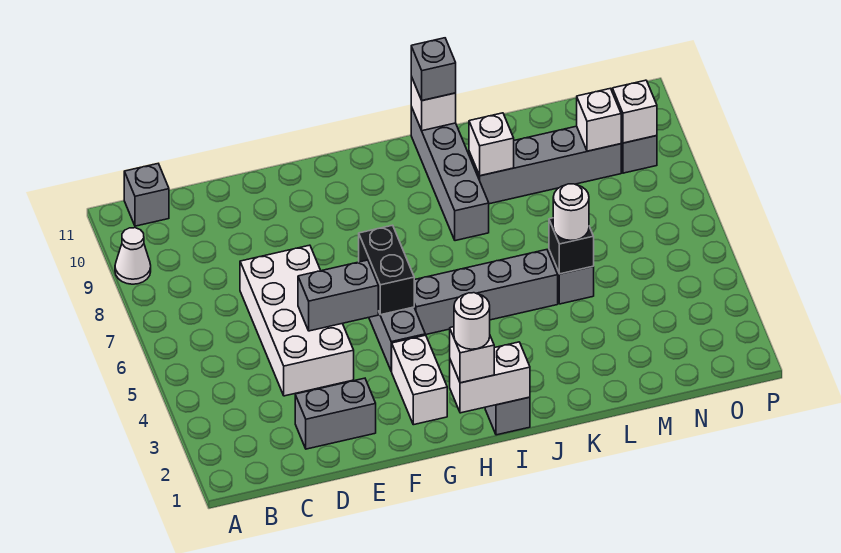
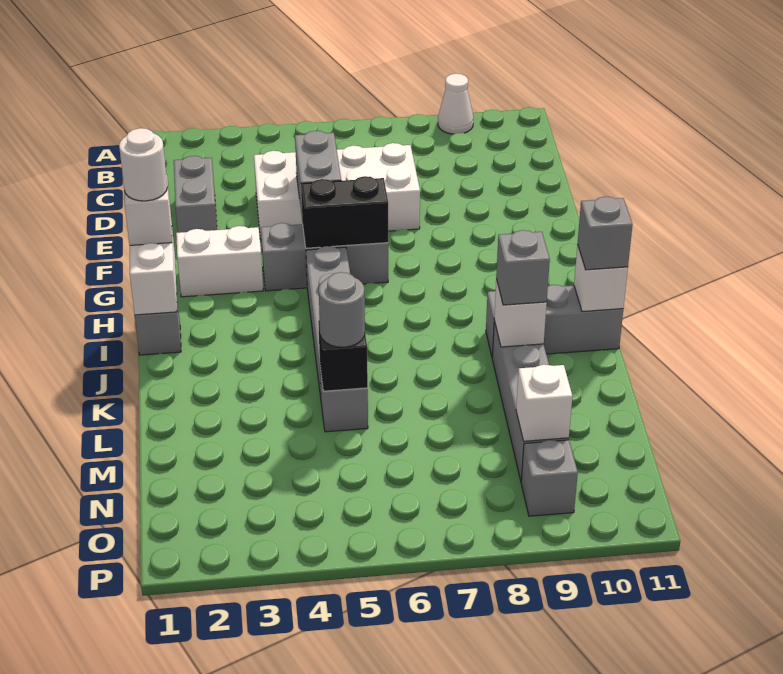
grey 1x1 brick [124,164,169,226] -> grey 1x1 brick moved to [496,230,550,305]
grey 1x4 brick [411,107,489,241] -> grey 1x3 brick [486,285,623,357]
white 1x1 round brick [553,184,589,240] -> grey 1x1 round brick [319,272,365,347]
white 1x1 brick [612,80,657,143] -> none

